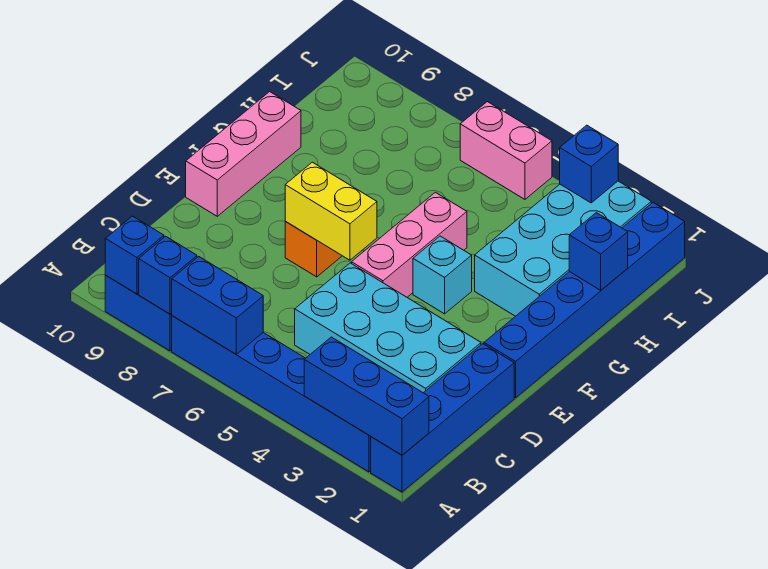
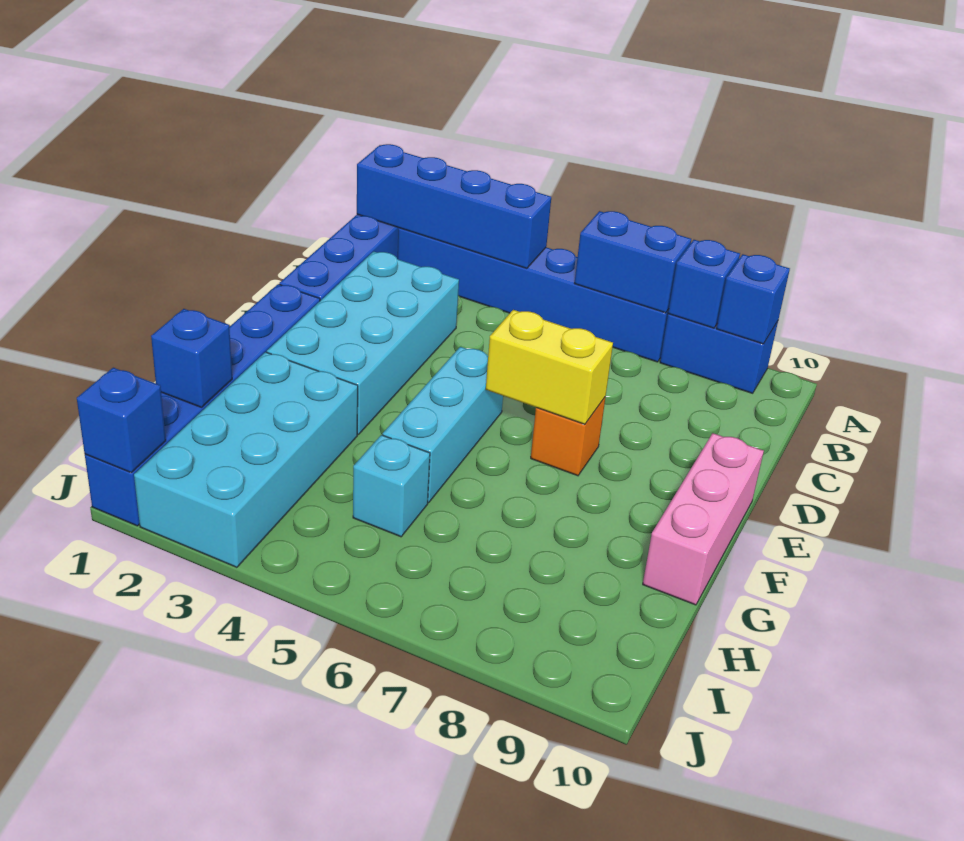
blue 1x3 brick [304,337,429,455] -> blue 1x4 brick [357,144,551,268]
cyan 2x4 brick [295,263,481,393] -> cyan 2x4 brick turned to [267,251,459,435]
pink 1x3 brick [352,192,467,297] -> cyan 1x3 brick [383,347,503,503]
cyan 1x1 brick [413,236,472,314] -> cyan 1x1 brick moved to [353,435,430,537]
blue 1x1 brick [560,125,618,203] -> blue 1x1 brick moved to [77,368,166,472]
pink 1x2 brick [460,102,552,199] -> none

